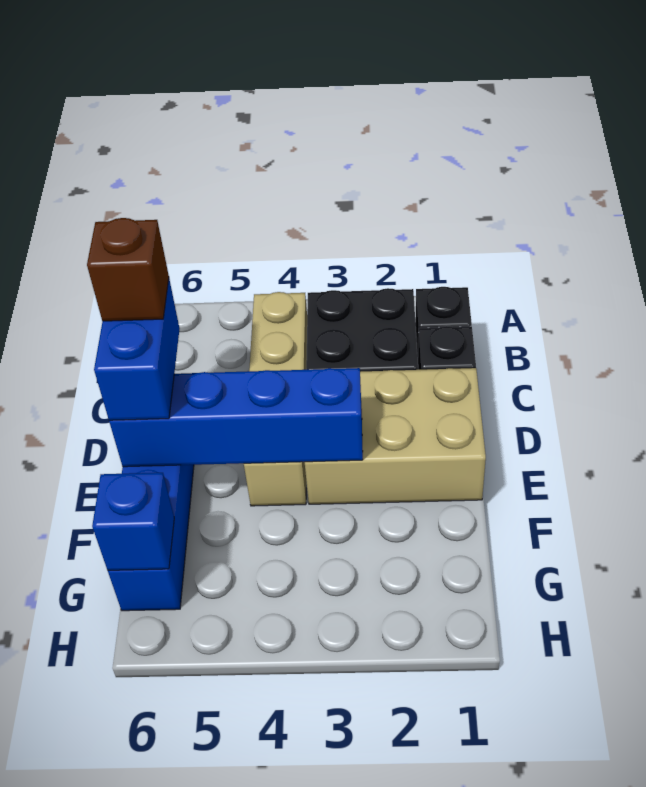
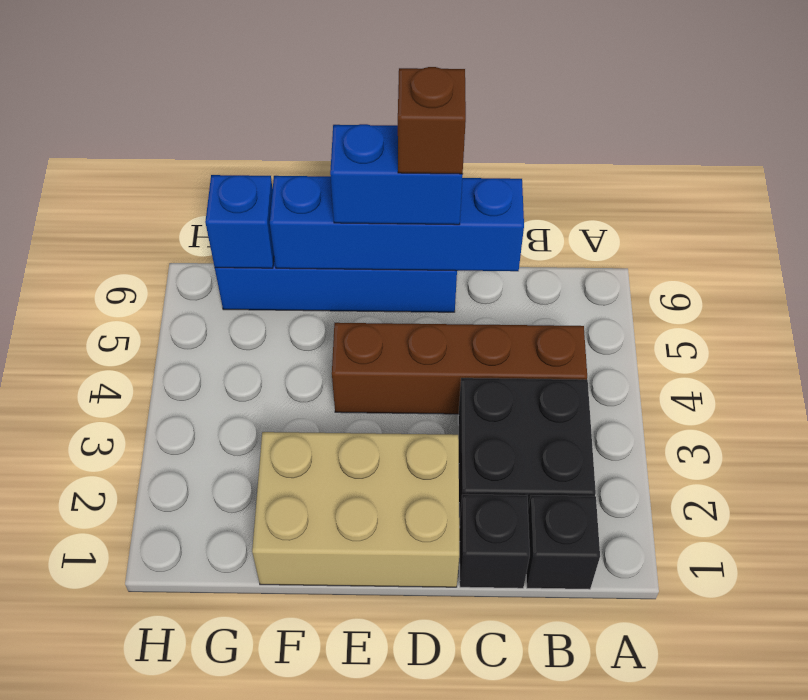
tan 1x4 brick [244,292,307,506] -> brown 1x4 brick [332,323,587,414]
tan 2x3 brick [305,368,486,504] -> tan 2x3 brick turned to [252,432,459,587]
blue 1x4 brick [109,368,363,467] -> blue 1x4 brick turned to [270,176,524,271]

